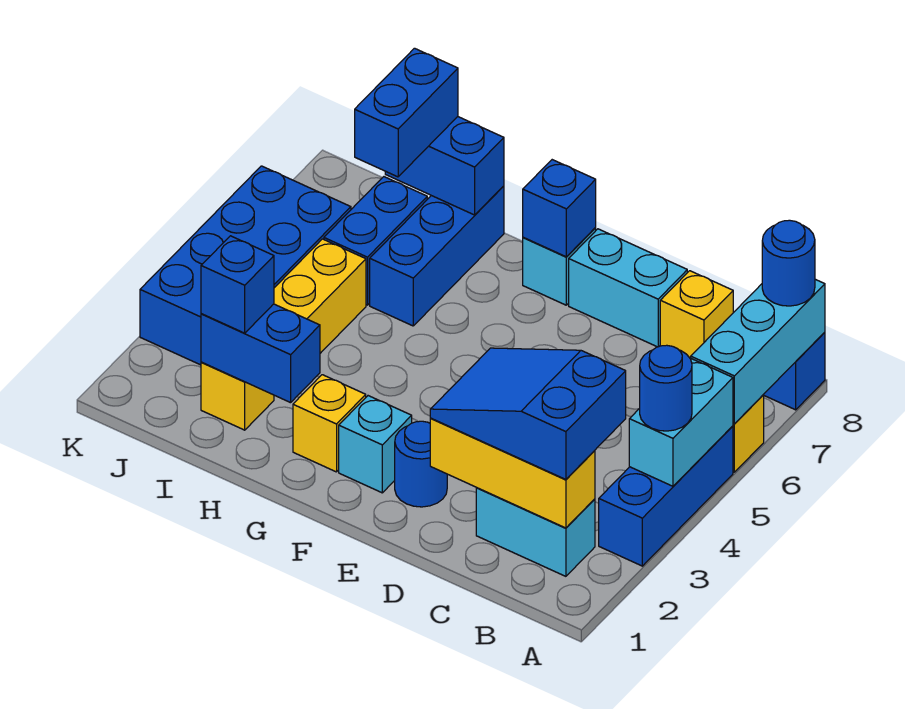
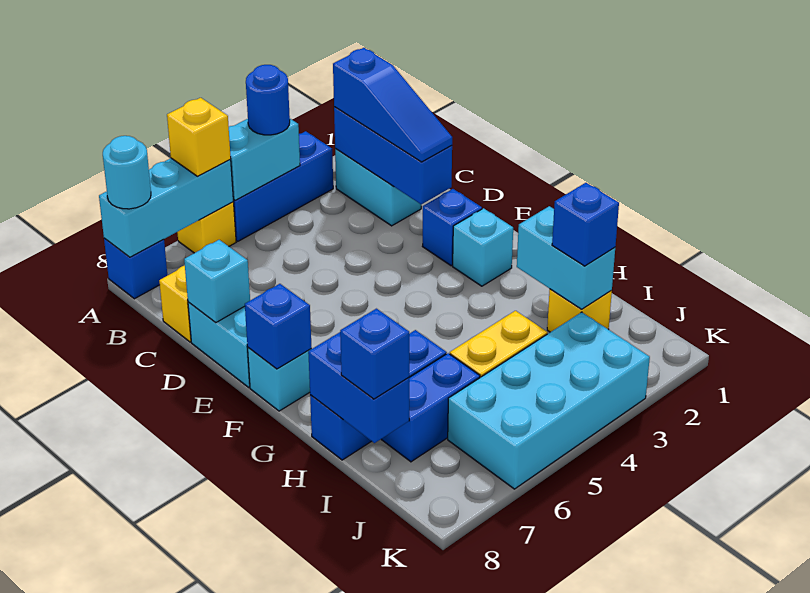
blue 1x1 round brick [762,220,815,306] -> cyan 1x1 round brick [103,136,151,209]
yellow 1x3 brick [430,418,595,528] -> blue 1x3 brick [334,107,452,205]
blue 2x3 slope [430,348,626,480] -> blue 1x3 slope [333,48,452,162]
none -> cyan 1x1 brick [184,240,250,323]
blue 1x1 round brick [395,421,447,507] -> blue 1x1 brick [422,189,482,266]
yellow 1x1 brick [293,375,366,472] -> yellow 1x1 brick moved to [167,98,231,176]
blue 1x2 brick [201,304,320,403] -> cyan 1x2 brick [517,206,615,309]
blue 1x2 brick [355,48,458,177] -> blue 1x1 brick [340,309,409,399]
blue 2x4 brick [140,166,351,365] -> cyan 2x4 brick [448,312,650,489]

